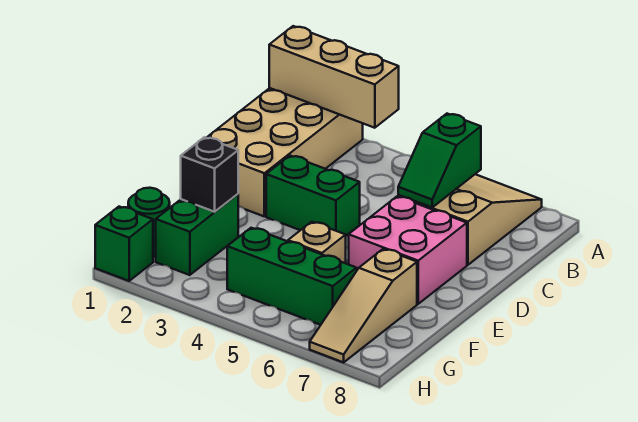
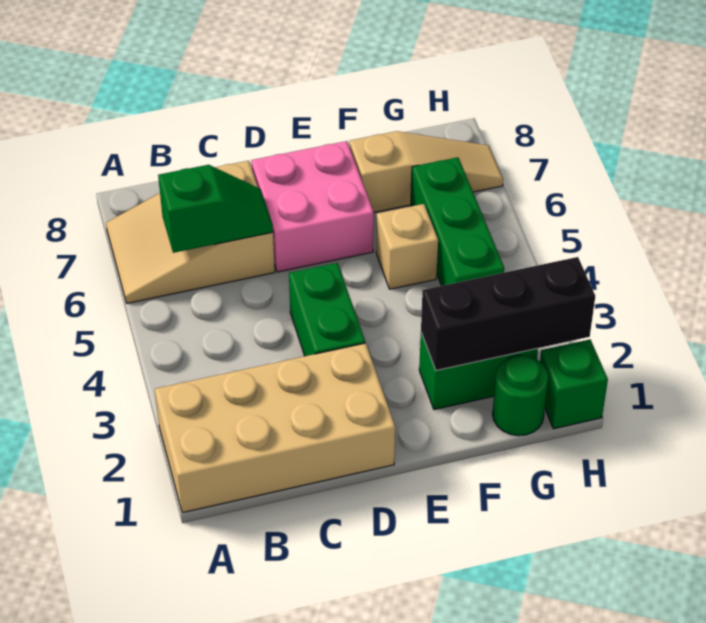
tan 1x3 brick [269,26,399,128] -> none
black 1x1 brick [181,137,238,212] -> black 1x3 brick [421,257,595,370]

